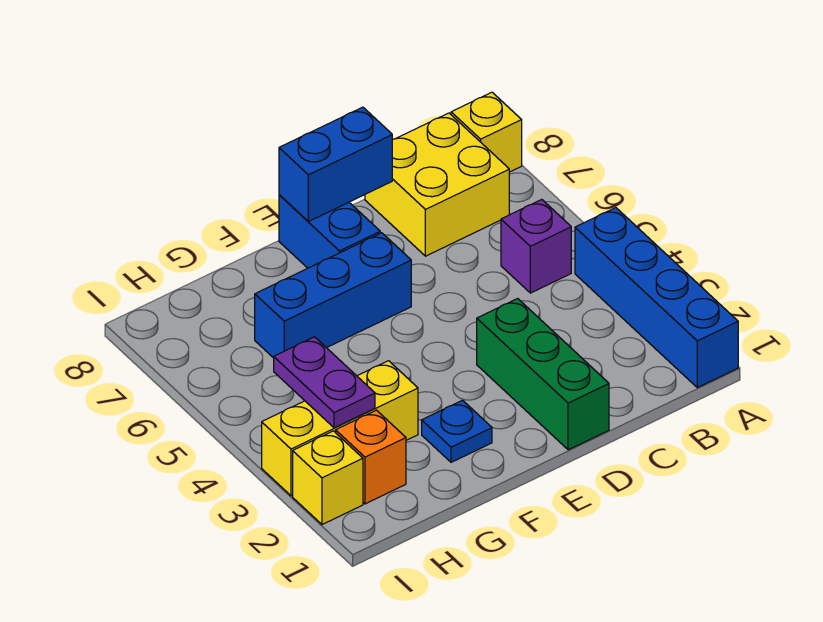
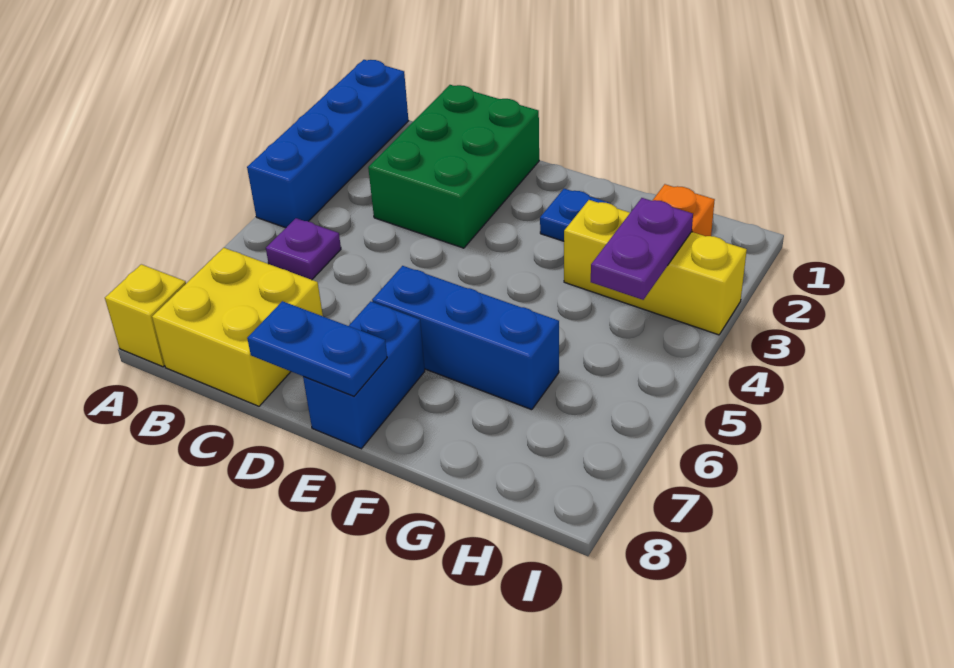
purple 1x1 brick [501,200,571,293] -> purple 1x1 plate [266,218,341,280]
green 1x3 brick [477,299,609,450] -> green 2x3 brick [368,85,539,248]
blue 1x2 brick [279,107,392,222] -> blue 1x2 plate [247,301,387,396]
yellow 1x1 brick [293,431,363,525] -> none

